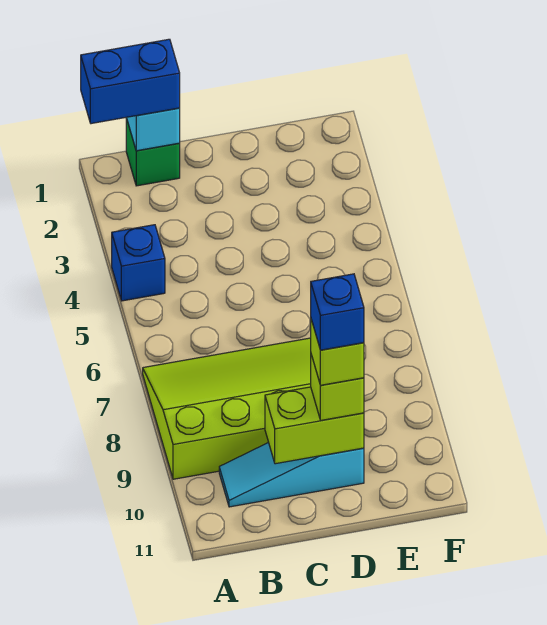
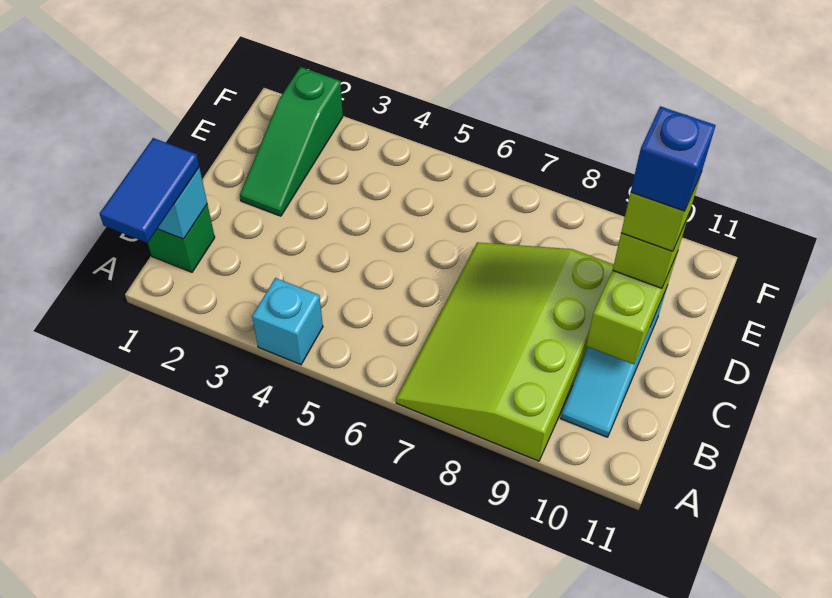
blue 1x2 brick [81,39,180,124] -> blue 1x2 tile [100,138,199,243]
blue 1x1 brick [112,225,165,301] -> cyan 1x1 brick [252,278,323,365]
none -> green 1x3 slope [240,67,343,216]

